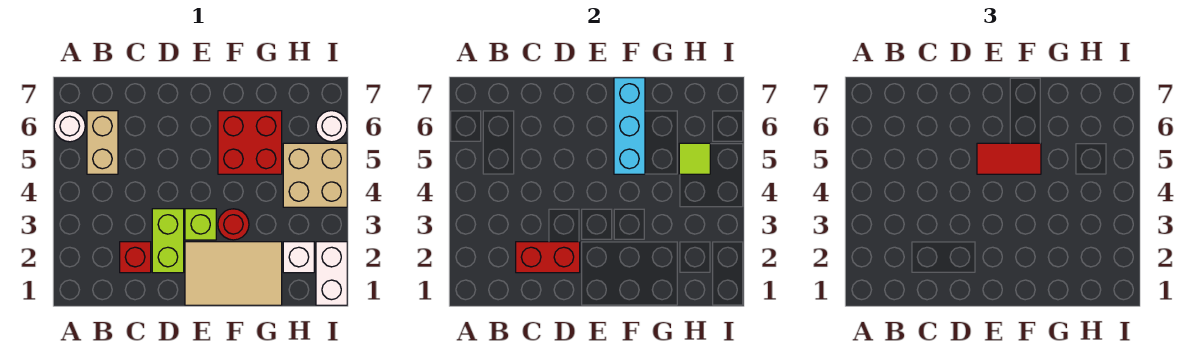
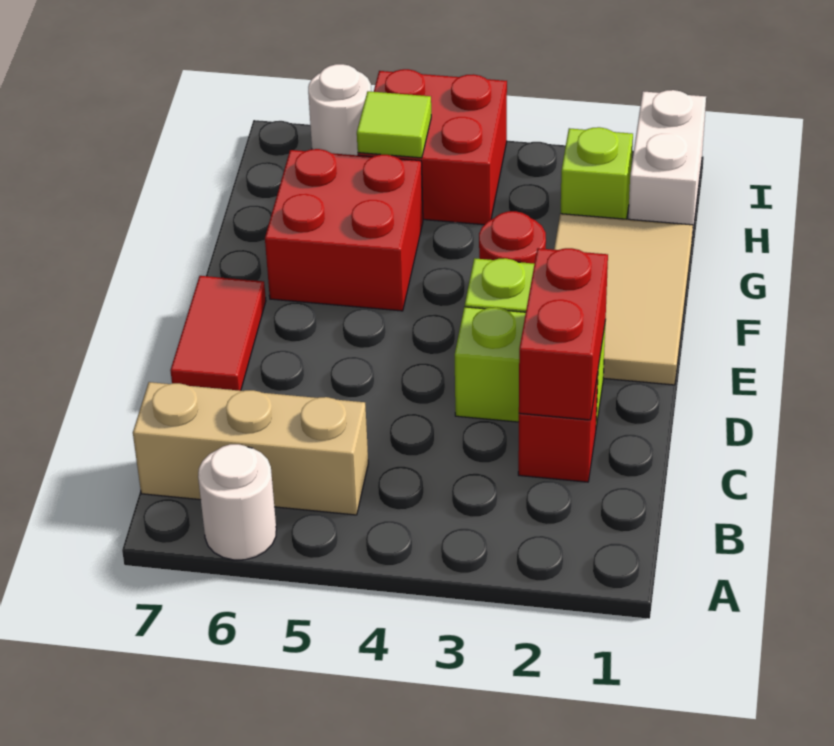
tan 1x2 brick [87,111,118,174] -> tan 1x3 brick [133,382,368,515]
red 1x2 tile [977,143,1041,174] -> red 1x2 tile moved to [170,276,266,391]
cyan 1x3 brick [614,78,645,174] -> none
white 1x1 brick [283,242,314,273] -> lime 1x1 brick [561,127,633,219]
tan 2x2 brick [283,143,347,207] -> red 2x2 brick [358,69,507,225]
white 1x2 brick [316,242,347,305] -> white 1x2 brick turned to [628,90,706,237]

